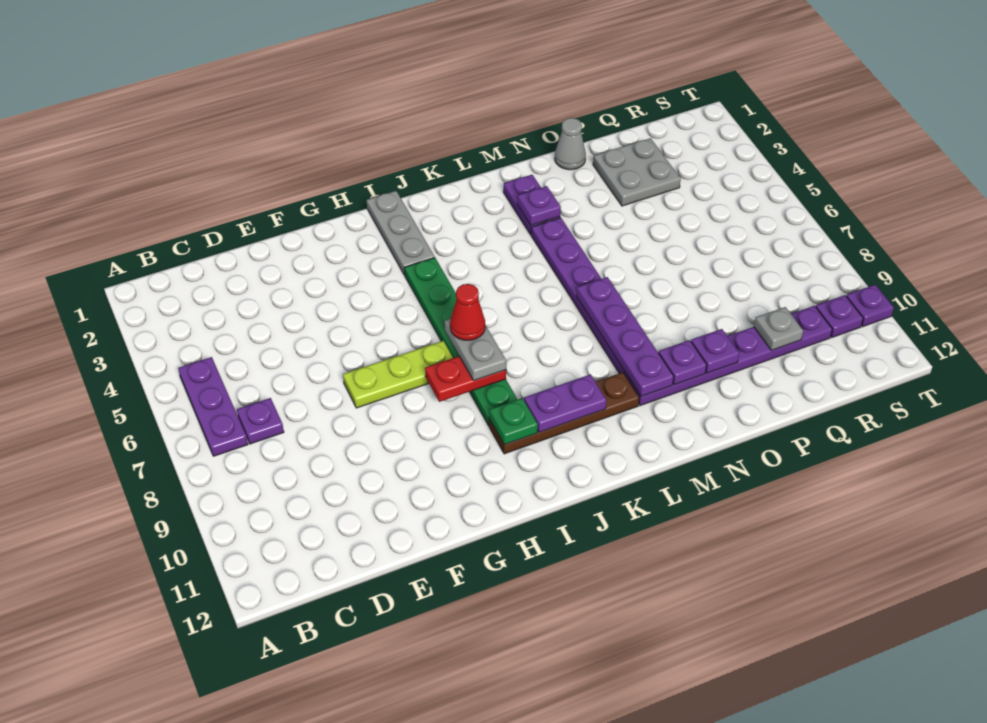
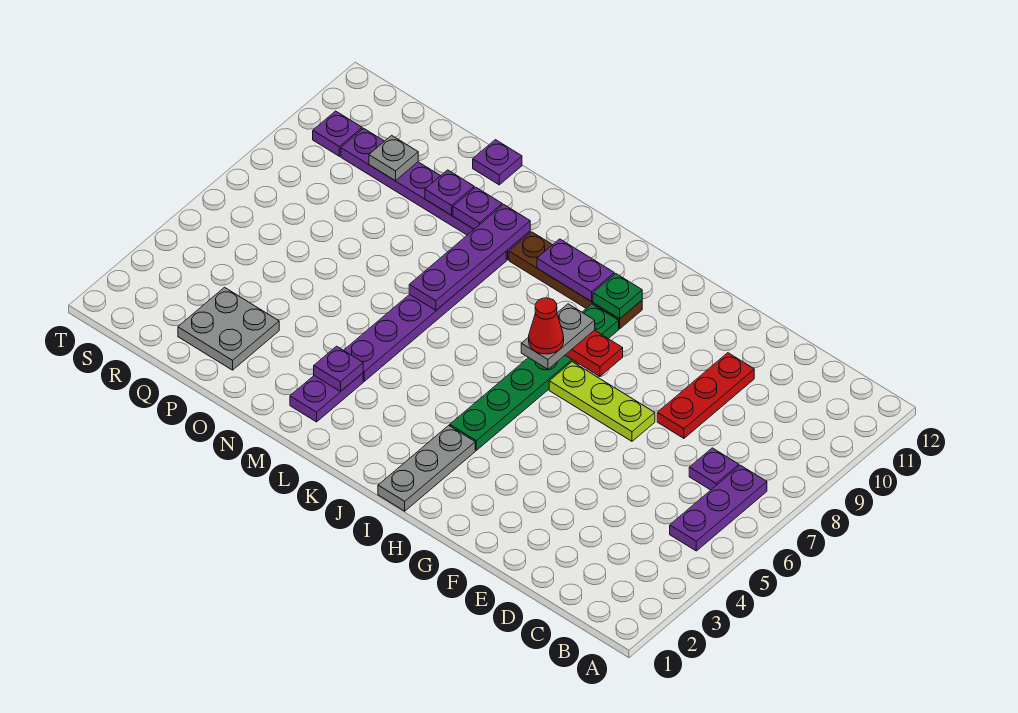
none -> red 1x3 plate [657,353,754,438]
grey 1x1 cone [555,118,586,170] -> none
purple 1x1 plate [846,285,894,327] -> purple 1x1 plate moved to [473,140,522,185]

